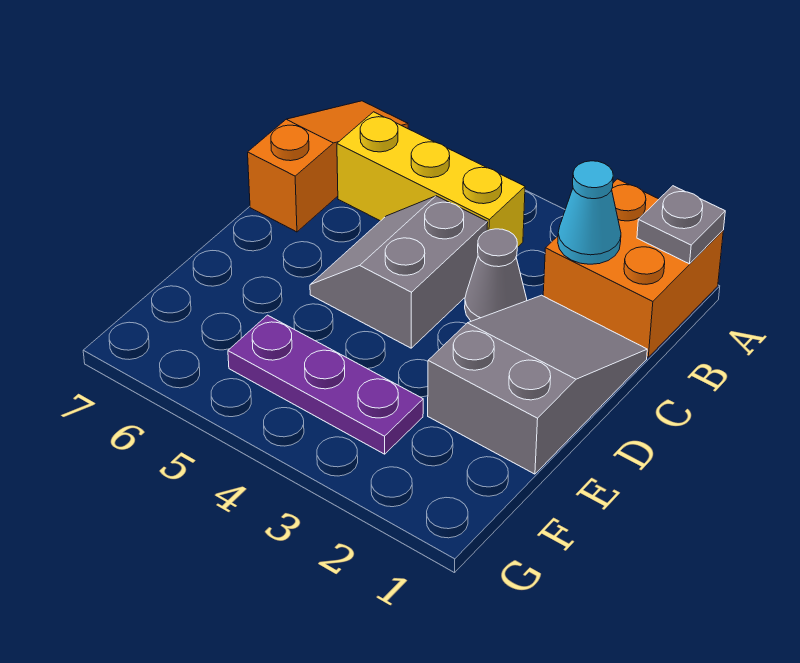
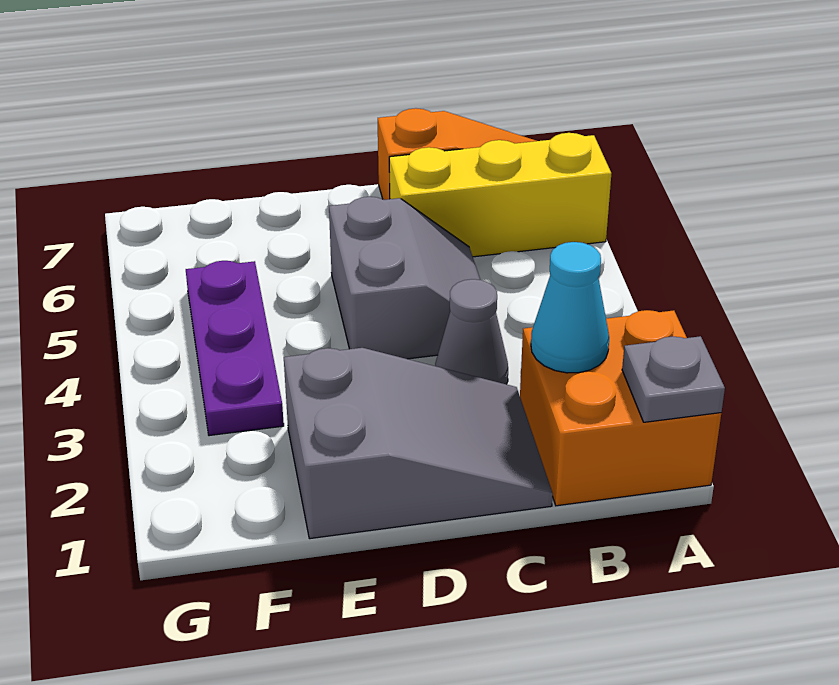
yellow 1x3 brick [337,112,525,247] -> yellow 1x3 brick turned to [389,133,611,257]
grey 2x2 slope [310,196,488,348] -> grey 2x2 slope turned to [329,197,480,359]

